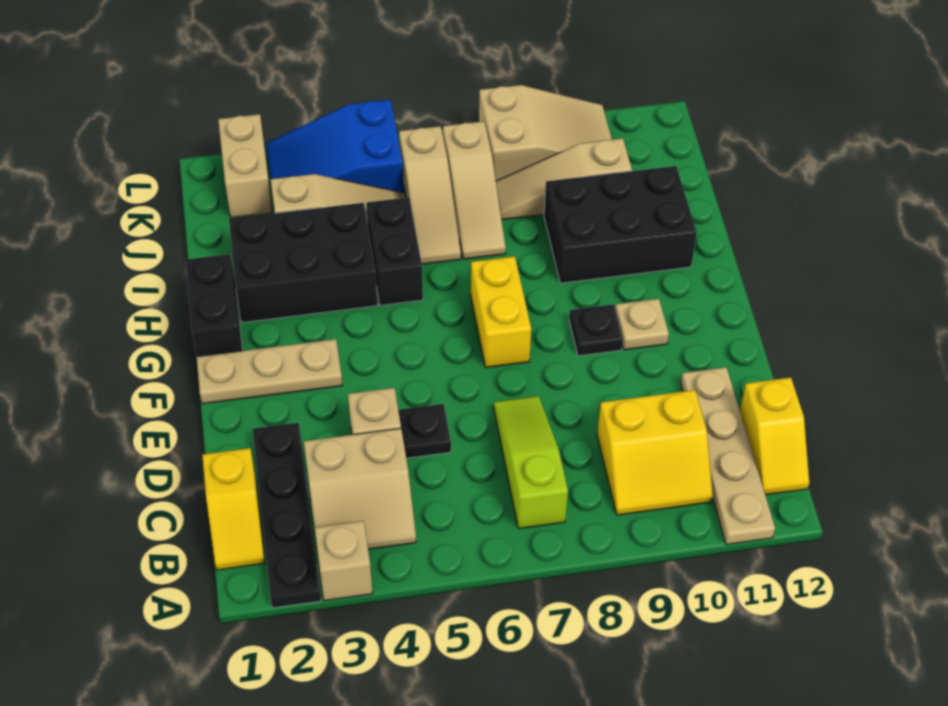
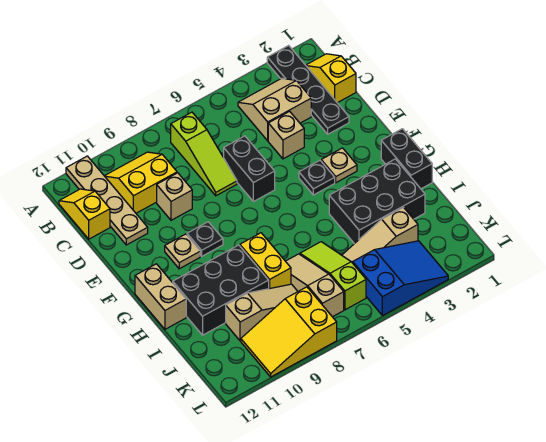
tan 1x1 brick [315,521,373,601] -> tan 1x1 brick moved to [157,173,192,220]
black 1x1 plate [398,404,451,458] -> black 1x1 plate moved to [299,161,335,195]
tan 1x3 plate [197,339,342,404] -> tan 1x1 plate [321,148,357,183]
yellow 1x2 brick [471,256,531,367] -> yellow 1x2 brick moved to [240,233,291,289]
black 1x2 brick [366,197,423,305] -> black 1x2 brick moved to [224,136,275,202]
tan 1x3 slope [399,126,461,264] -> lime 1x3 slope [300,242,366,310]
tan 1x2 brick [218,114,273,218] -> tan 1x2 brick moved to [135,264,186,329]
tan 2x3 slope [479,85,612,181] -> yellow 2x3 slope [241,287,337,377]

